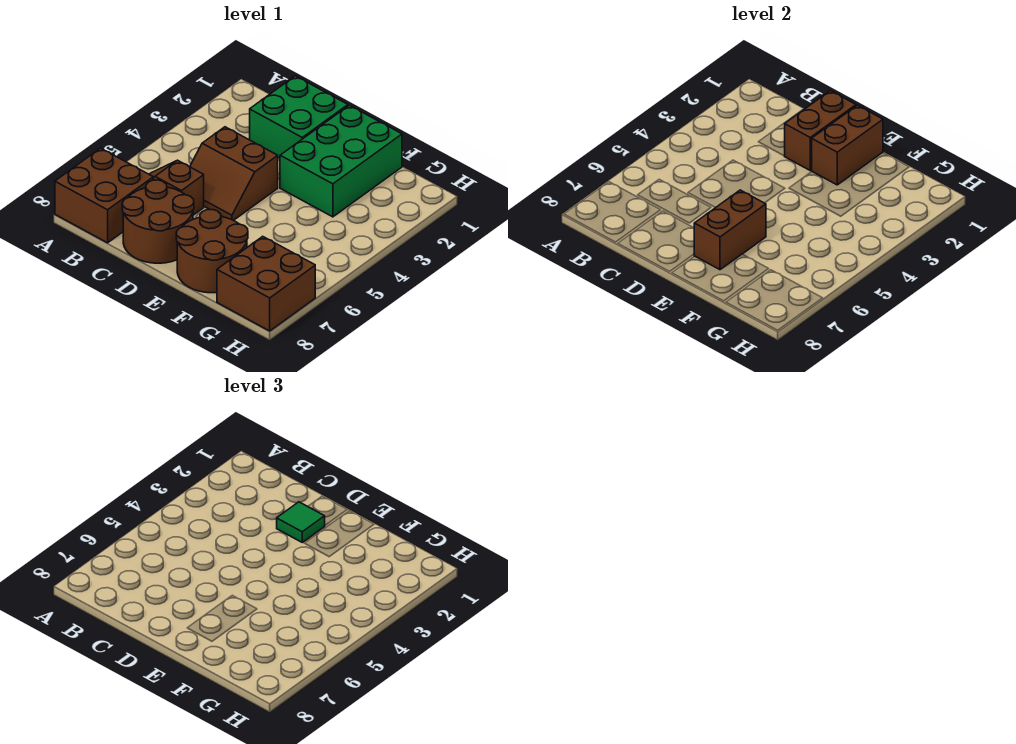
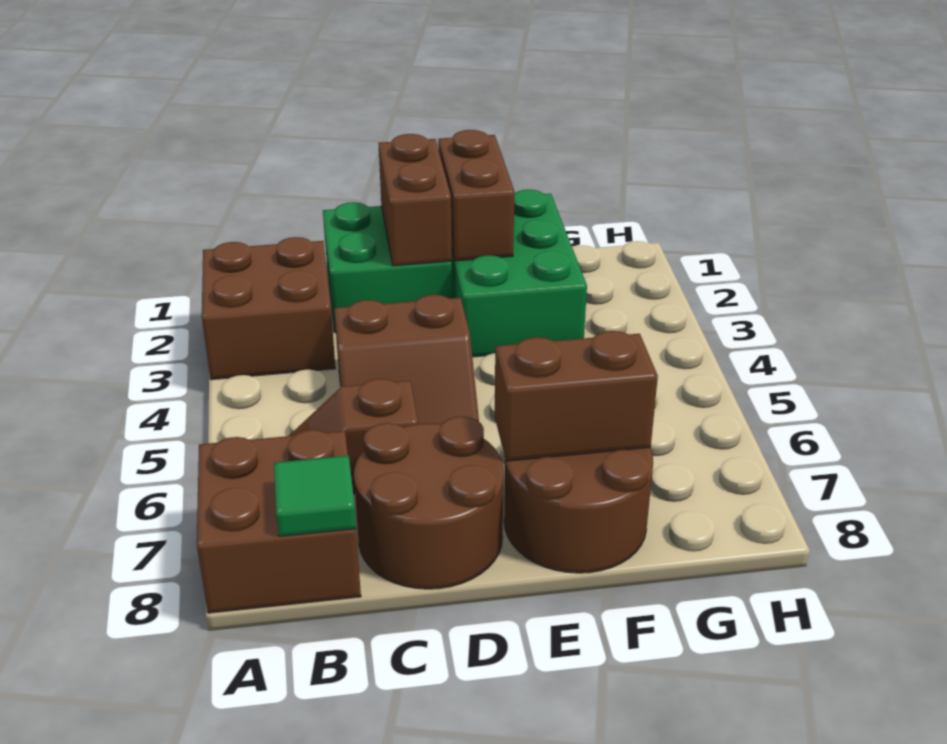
green 1x1 tile [277,502,325,542] -> green 1x1 tile moved to [274,456,356,536]
brown 1x2 brick [694,190,766,270] -> brown 1x2 brick turned to [495,331,658,461]
brown 2x2 brick [217,236,315,331] -> brown 2x2 brick moved to [202,237,335,380]

